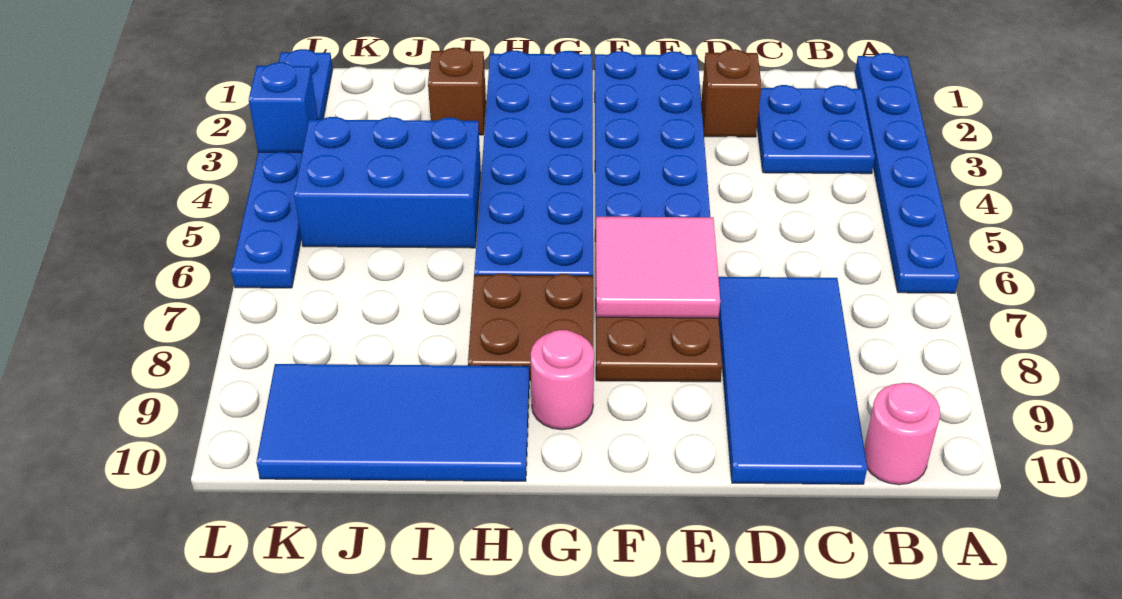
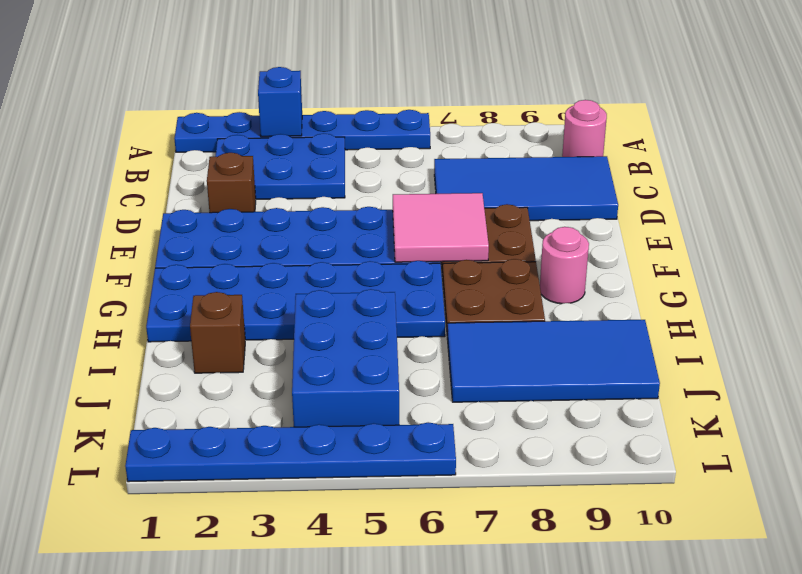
blue 2x2 plate [757,85,875,174] -> blue 2x3 plate [215,134,345,199]
blue 2x4 tile [256,364,529,481] -> blue 2x4 tile turned to [447,320,660,402]
blue 1x1 brick [249,62,318,153] -> blue 1x1 brick moved to [258,67,302,137]

